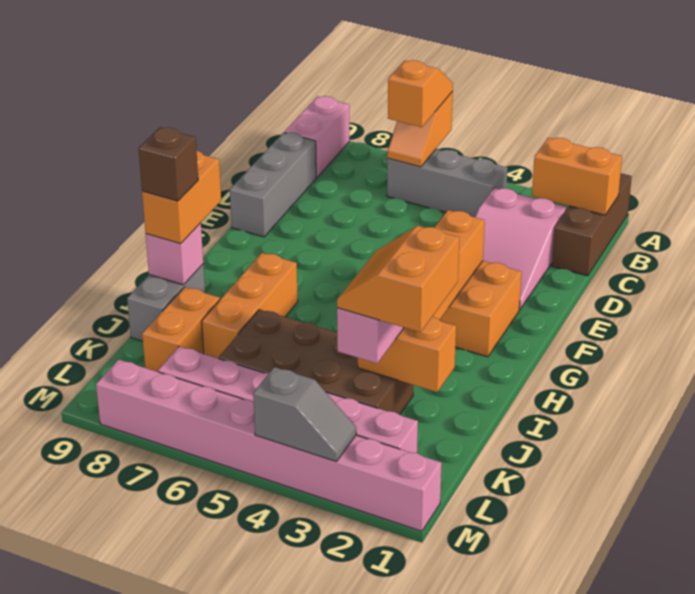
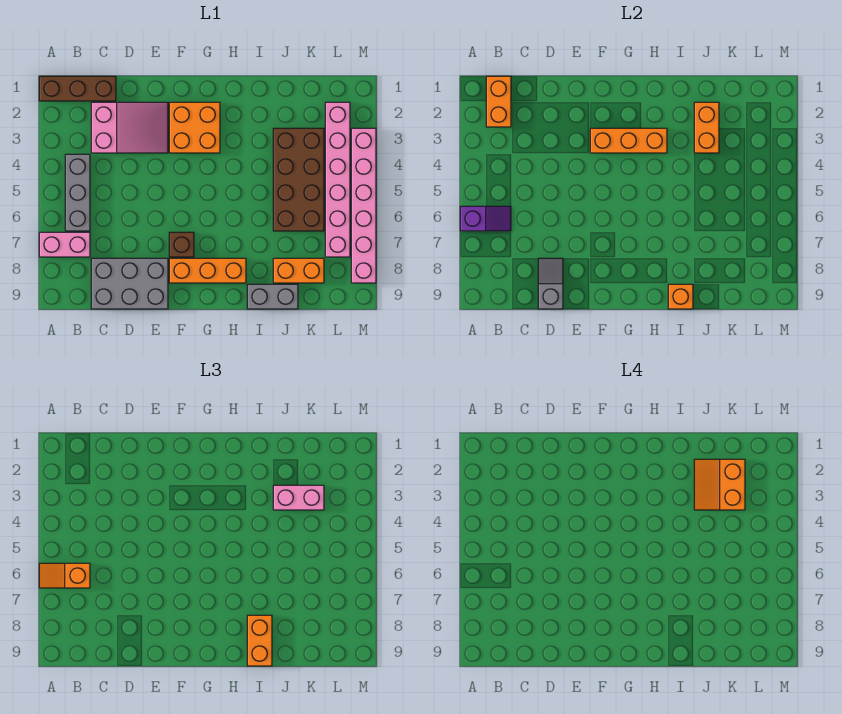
orange 1x2 slope [387,92,453,167] -> purple 1x2 slope [460,206,511,231]
pink 1x2 brick [284,96,349,177] -> pink 1x2 brick moved to [39,232,90,257]
grey 1x3 brick [230,132,316,237] -> grey 2x3 brick [91,258,168,309]
orange 1x3 brick [202,253,298,359] -> orange 1x3 brick moved to [169,258,246,283]
orange 1x2 brick [142,151,221,244] -> orange 1x2 brick turned to [247,615,272,666]
pink 1x1 brick [146,223,203,285] -> orange 1x1 brick [668,284,693,309]
brown 1x1 brick [138,128,198,201] -> brown 1x1 brick moved to [169,232,194,257]
orange 2x2 slope [337,226,459,332] -> orange 2x2 slope turned to [694,459,745,510]
pink 1x8 brick [96,360,441,531] -> pink 1x6 brick [351,128,376,283]
grey 1x2 slope [253,367,356,462] -> grey 1x2 slope moved to [538,258,563,309]

